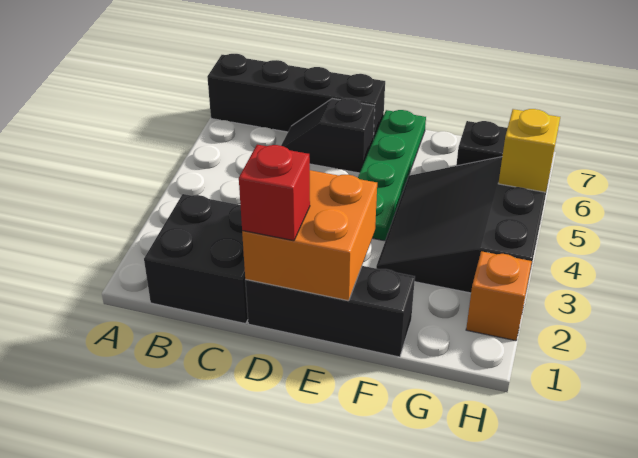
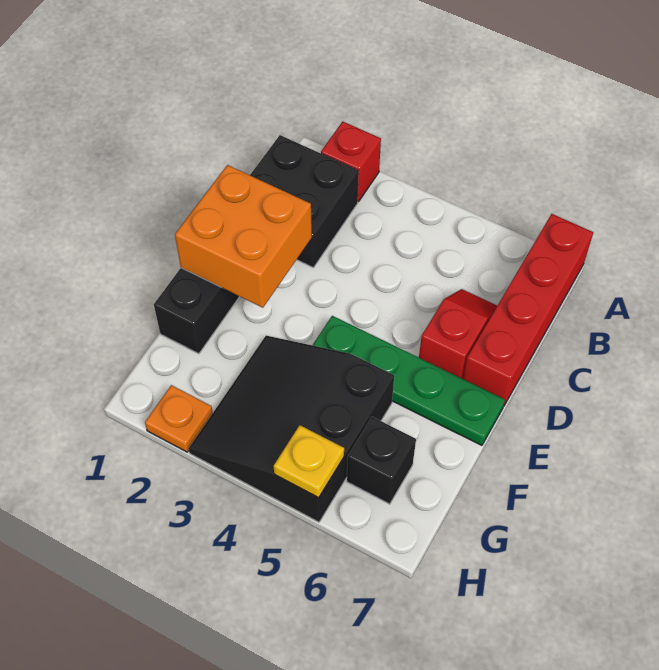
black 1x4 brick [207,54,385,140] -> red 1x4 brick [463,214,593,405]
black 1x2 slope [281,98,375,173] -> red 1x2 slope [419,289,497,379]
red 1x1 brick [239,145,310,241] -> red 1x1 brick moved to [321,122,381,202]
black 3x3 slope [376,157,548,293] -> black 3x3 slope turned to [189,336,394,522]
orange 1x1 brick [466,251,532,341] -> orange 1x1 plate [145,385,213,452]
yellow 1x1 brick [498,109,560,192] -> yellow 1x1 plate [274,425,344,498]

